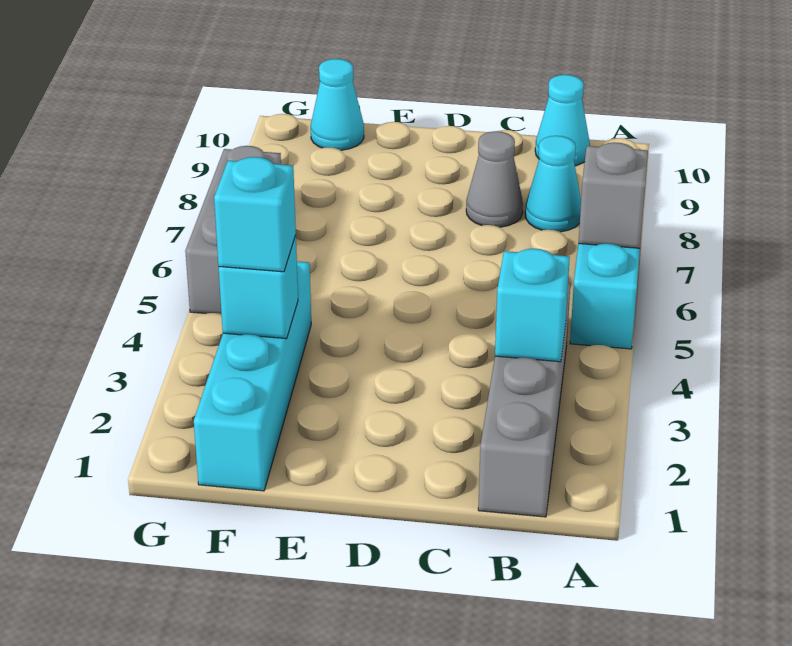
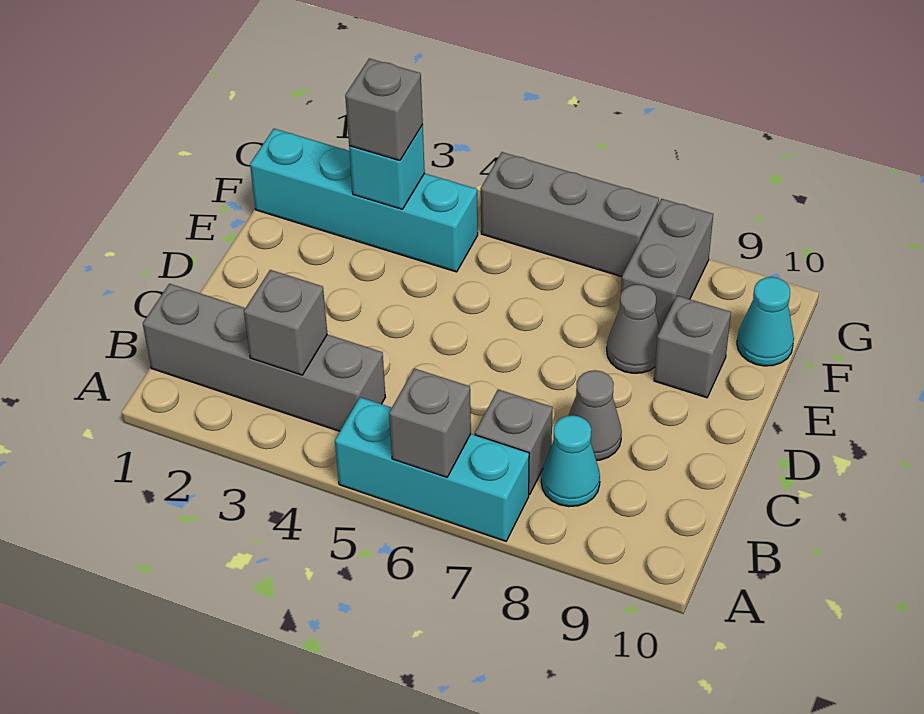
cyan 1x1 brick [495,249,570,362] -> grey 1x1 brick [244,270,327,375]
none -> grey 1x1 brick [475,389,553,495]
cyan 1x1 cone [535,75,590,166] -> none
none -> grey 1x1 cone [607,284,660,373]
none -> grey 1x1 brick [654,296,731,398]
cyan 1x1 brick [214,157,296,272] -> grey 1x1 brick [345,59,423,161]
none -> grey 1x2 brick [621,199,713,330]

